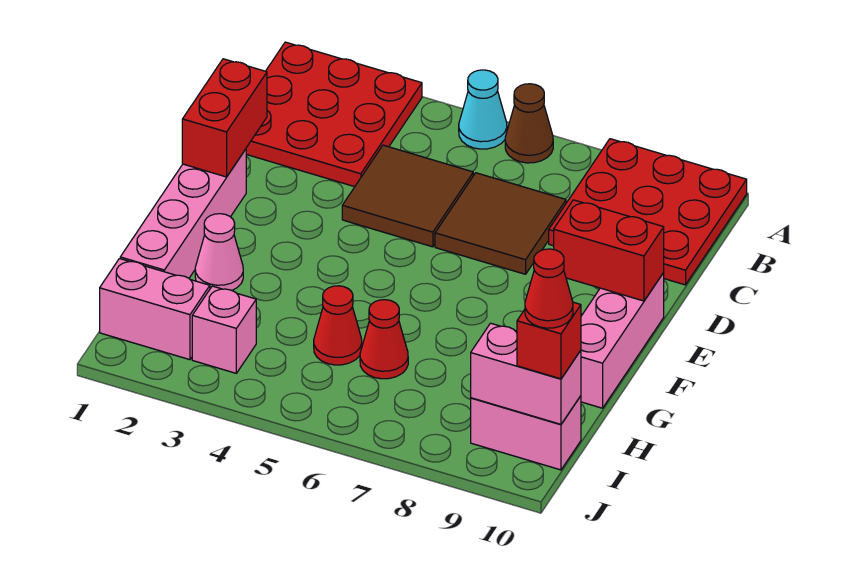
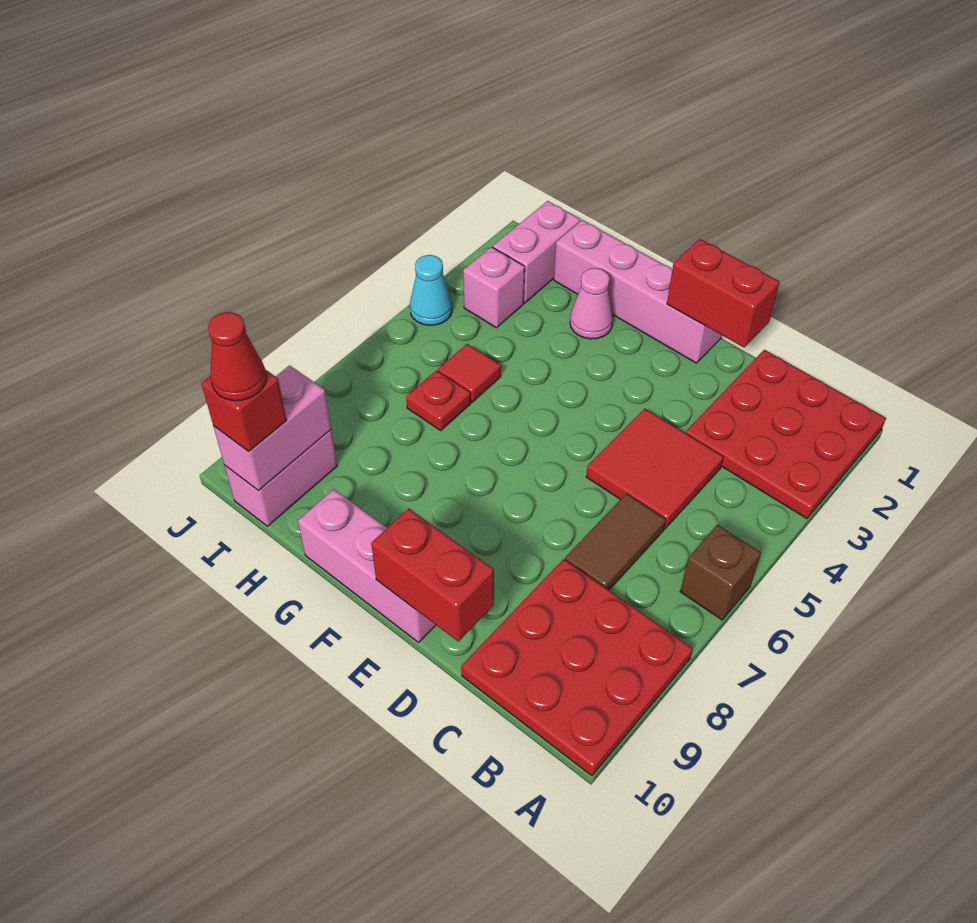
cyan 1x1 cone [459,70,507,149] -> cyan 1x1 cone moved to [410,255,452,325]
brown 1x1 cone [505,84,553,163] -> brown 1x1 brick [680,525,761,620]
brown 2x2 tile [342,145,473,247] -> red 2x2 tile [586,409,723,528]
brown 2x2 tile [435,173,566,274] -> brown 1x2 tile [565,494,666,590]
red 1x2 brick [554,200,664,301] -> red 1x2 brick turned to [371,508,494,641]
red 1x1 cone [314,286,362,365] -> red 1x1 tile [438,344,501,402]
red 1x1 cone [360,300,408,379] -> red 1x1 plate [406,370,471,430]

